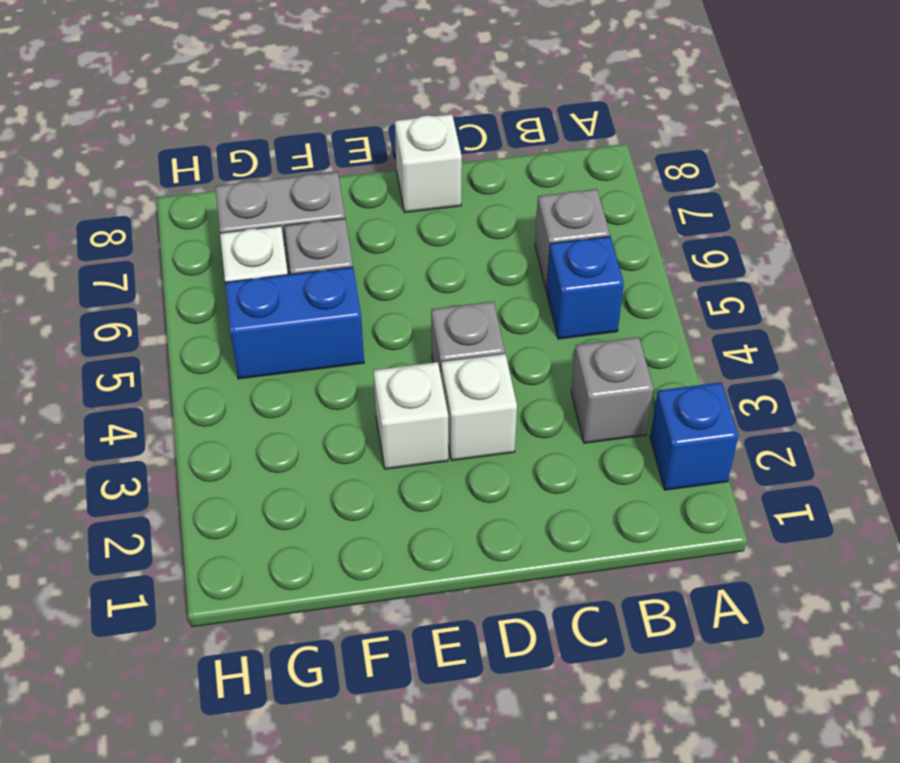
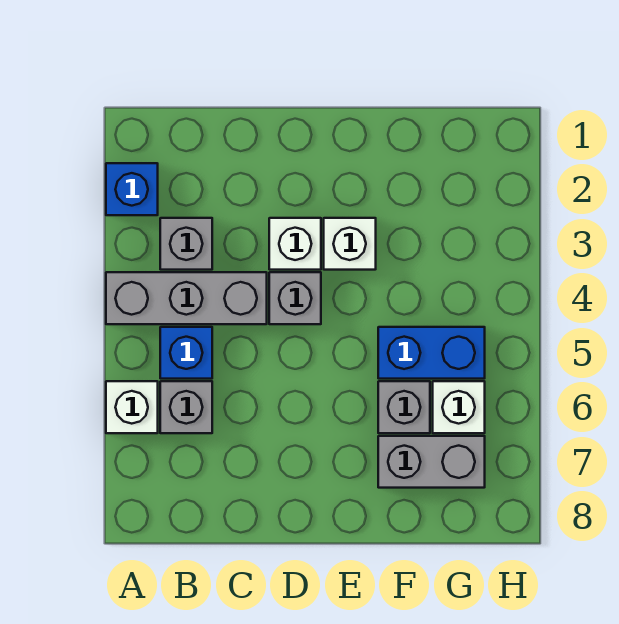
none -> grey 1x3 brick [106,272,267,324]
white 1x1 brick [395,114,462,213] -> white 1x1 brick moved to [106,381,158,433]

